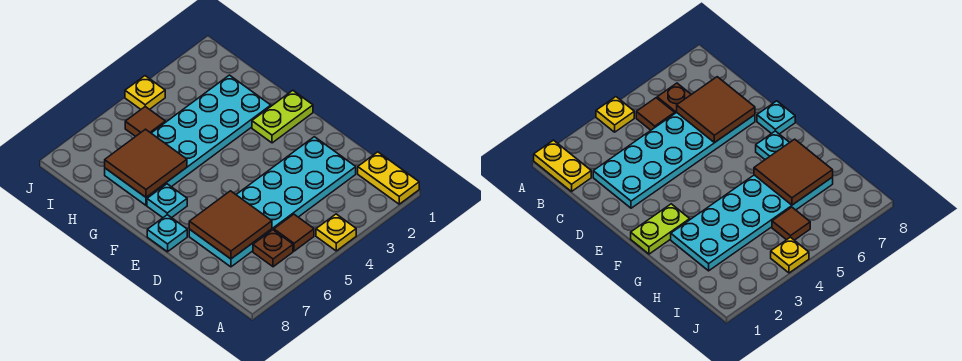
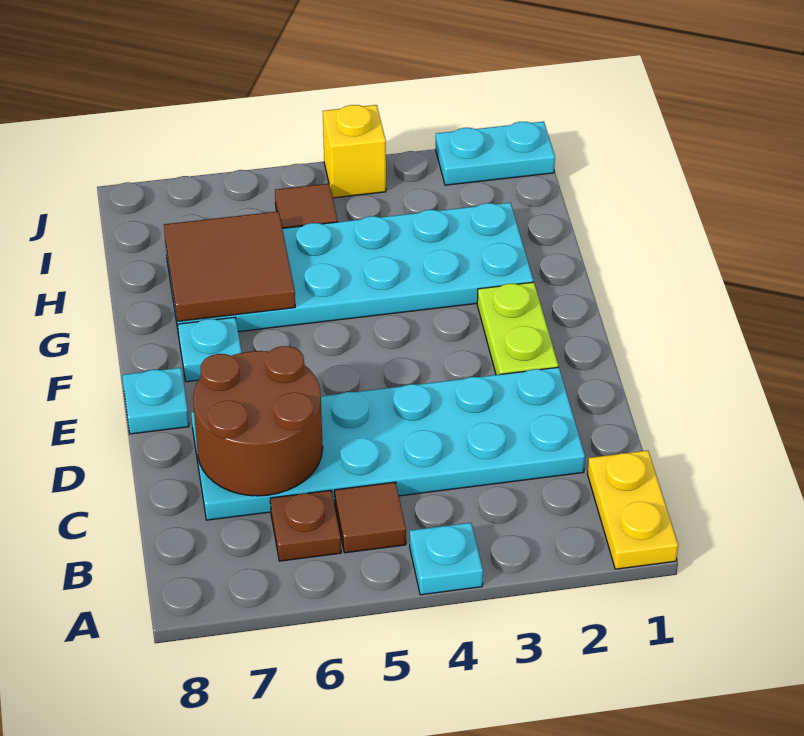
yellow 1x1 plate [316,214,356,251] -> cyan 1x1 plate [410,523,483,595]
brown 2x2 tile [189,191,272,259] -> brown 2x2 round brick [193,346,323,496]
lime 1x2 plate [252,90,313,143] -> lime 1x2 plate turned to [477,282,558,375]
none -> cyan 1x2 plate [436,122,555,185]
yellow 1x1 plate [125,76,165,109] -> yellow 1x1 brick [323,105,386,198]

